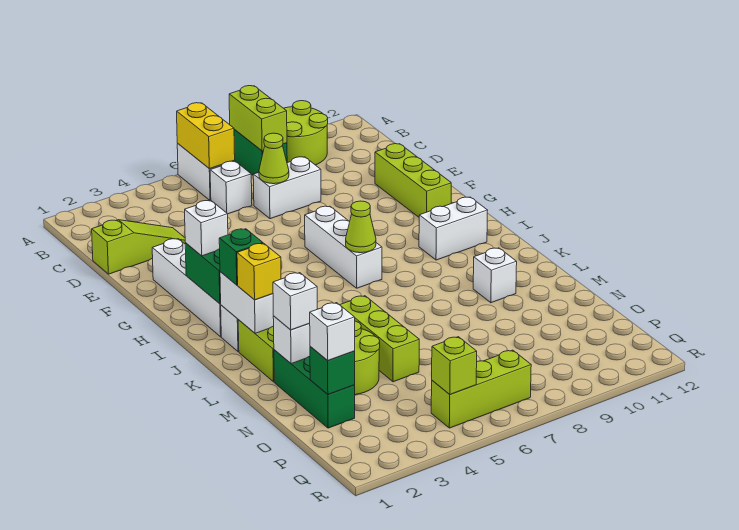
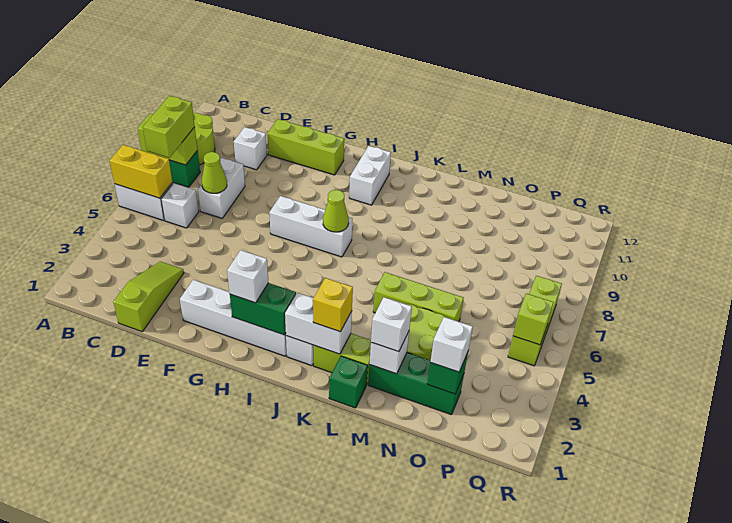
none -> lime 1x2 brick [143,96,195,158]
green 1x1 brick [219,229,263,285] -> green 1x1 brick moved to [329,356,368,408]
white 1x1 brick [473,248,517,303] -> white 1x1 brick moved to [234,127,267,170]

